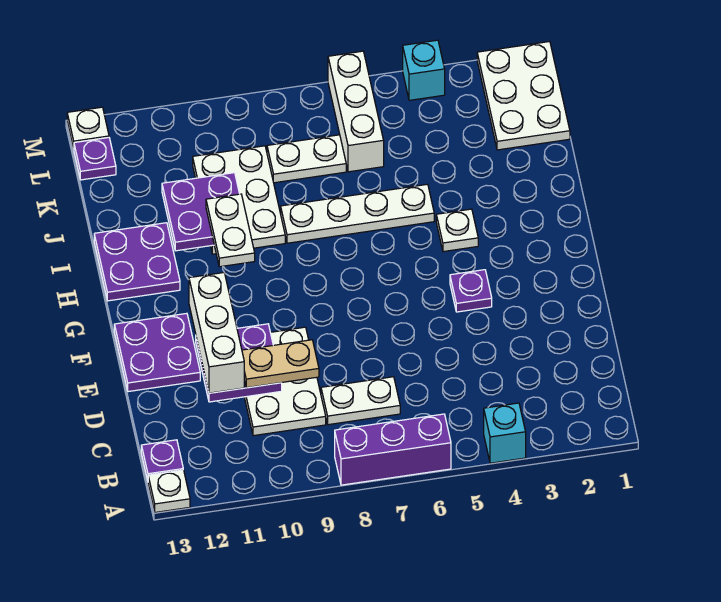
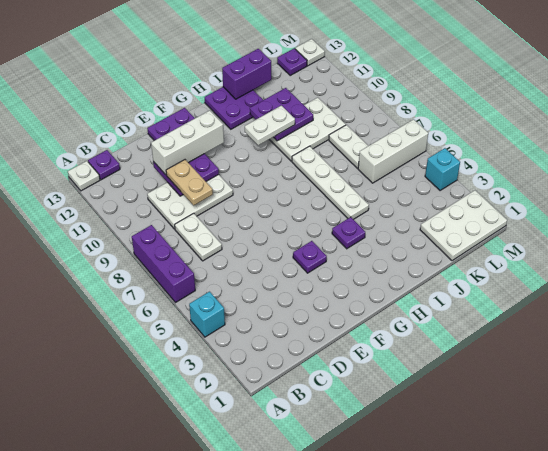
white 1x1 plate [436,209,478,252] -> purple 1x1 plate [332,217,365,249]
none -> purple 1x2 brick [222,49,271,99]

